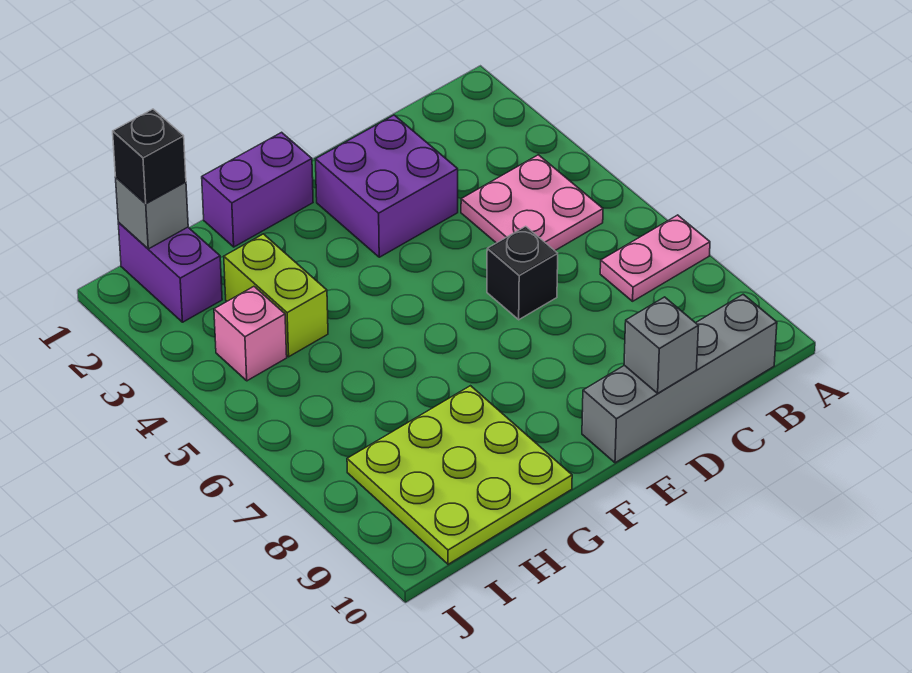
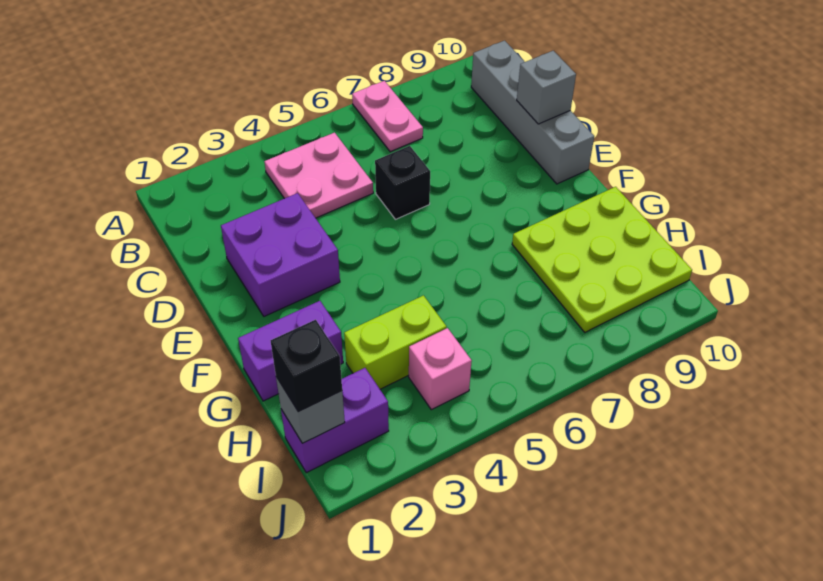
purple 1x2 brick [202,132,313,247] -> purple 1x2 brick turned to [238,301,343,401]

